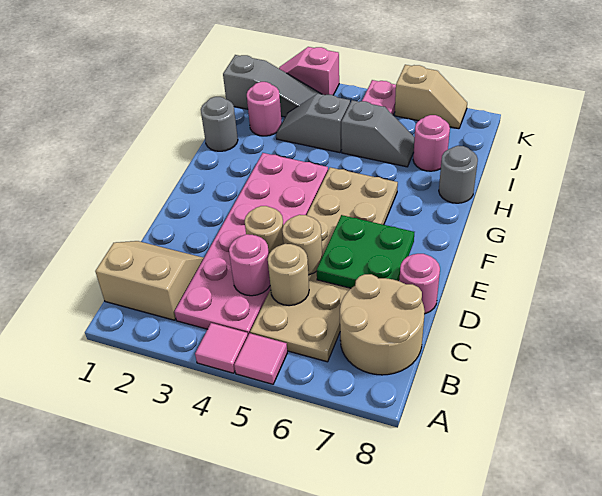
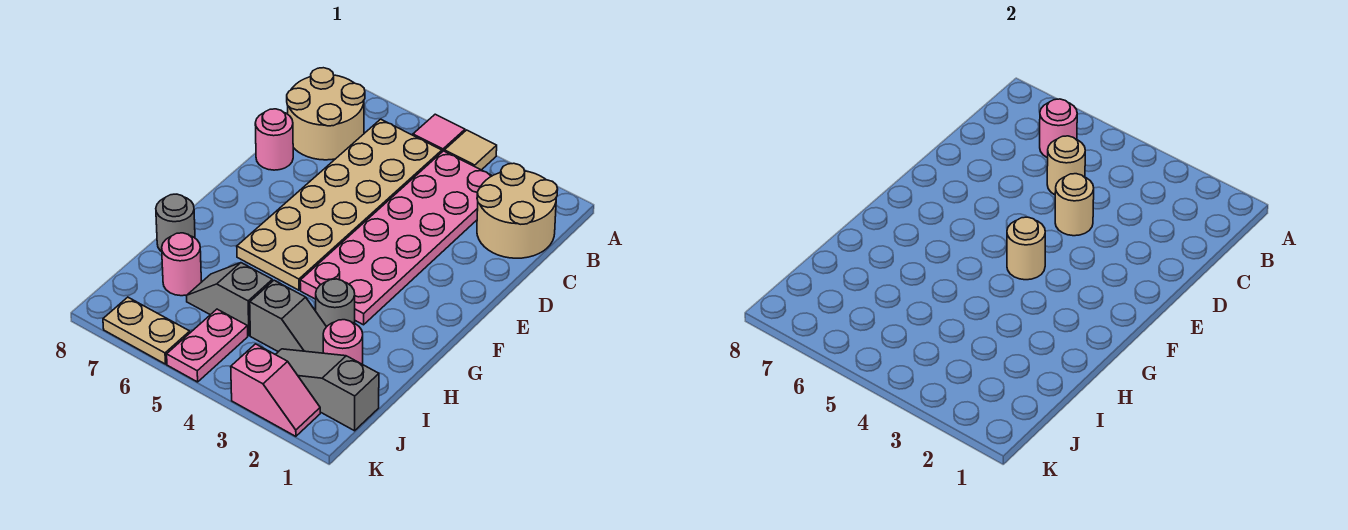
pink 1x1 tile [195,323,248,373] -> tan 1x1 tile [445,130,497,170]
tan 2x2 slope [95,241,204,320] -> tan 2x2 round brick [477,163,558,258]
pink 1x1 round brick [229,234,270,296] -> pink 1x1 round brick moved to [1040,99,1077,158]
tan 1x1 round brick [282,215,322,275] -> tan 1x1 round brick moved to [1007,217,1045,280]
green 2x2 plate [317,215,414,288] -> none
grey 1x1 round brick [201,97,238,151] -> grey 1x1 round brick moved to [316,279,355,327]
tan 1x2 slope [395,65,467,129] -> tan 1x2 plate [103,297,190,364]

